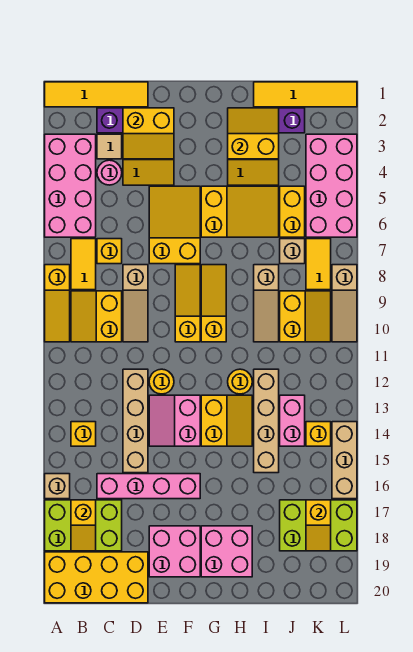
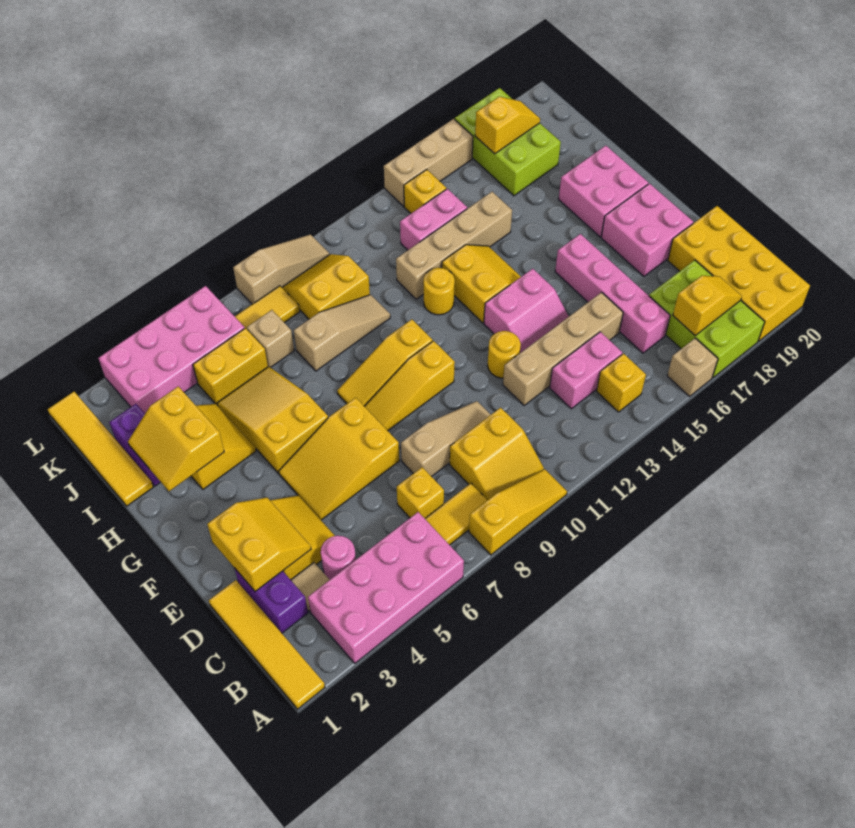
none -> pink 1x2 brick [550,332,622,409]
yellow 2x2 slope [201,395,252,446] -> yellow 2x2 slope turned to [442,245,521,323]

